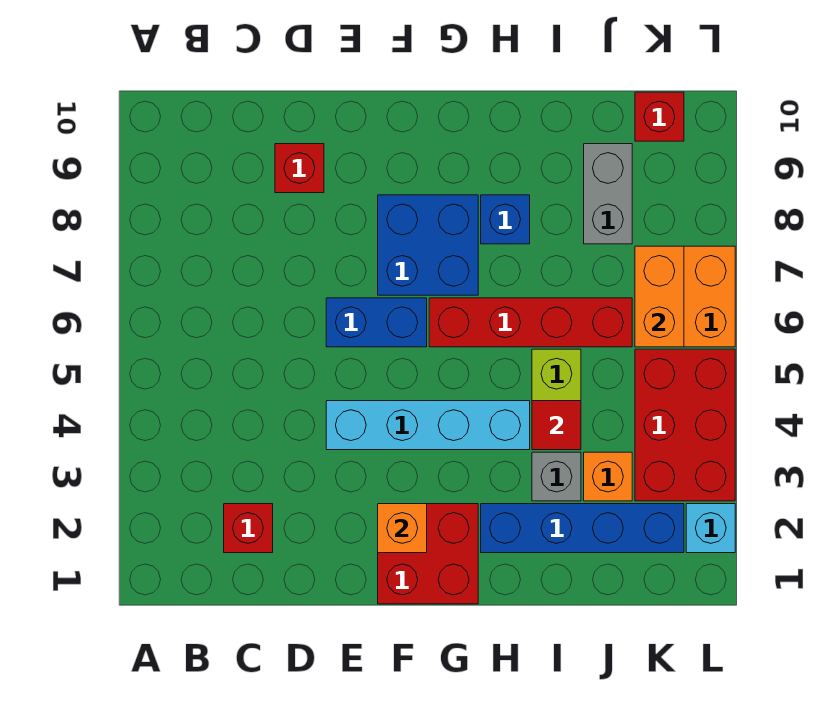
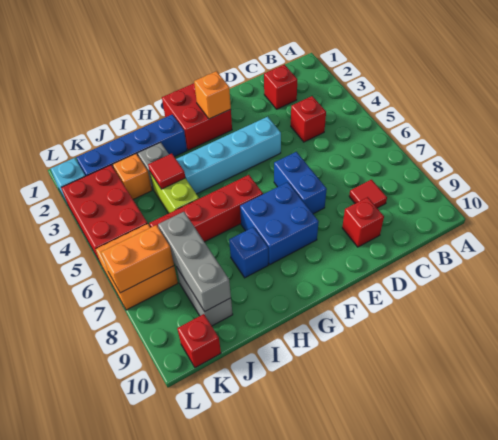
none -> red 1x1 brick [291,96,326,142]
none -> red 1x1 tile [349,180,387,208]
blue 1x2 brick [326,298,427,347] -> blue 1x2 brick turned to [274,152,327,214]
none -> grey 1x3 brick [158,212,231,311]
orange 1x2 brick [635,246,684,347] -> orange 1x2 brick turned to [101,225,174,293]

